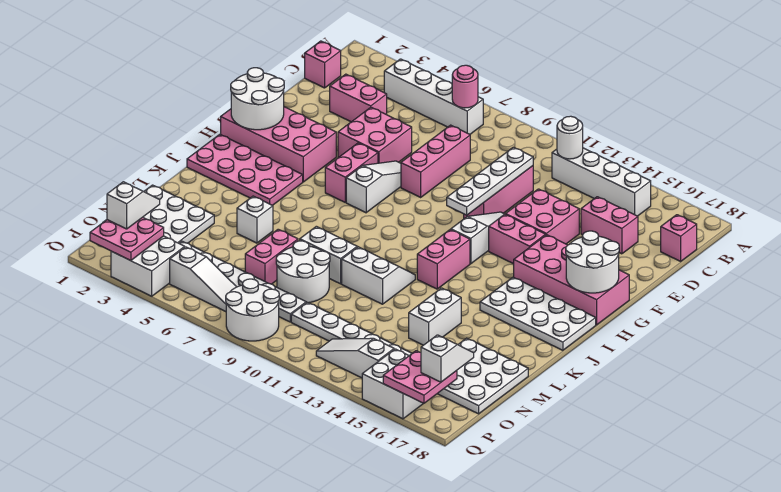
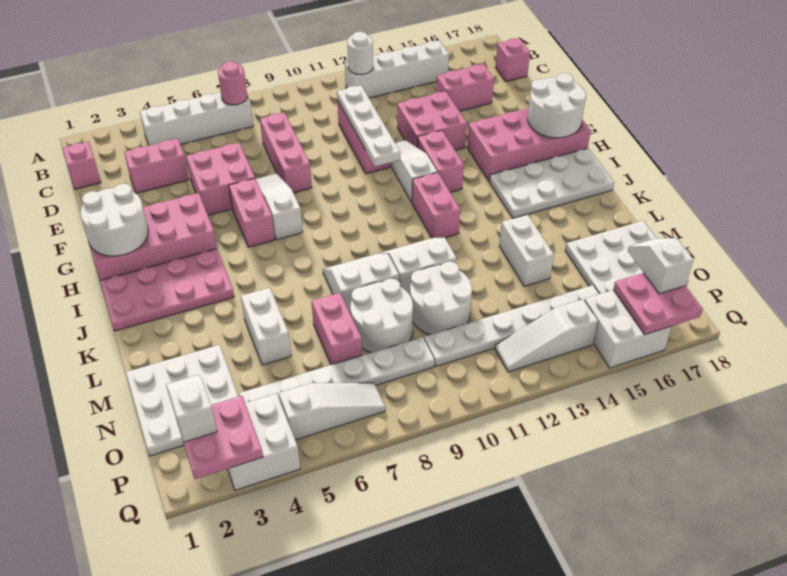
pink 1x2 brick [489,214,546,264] -> pink 1x2 brick turned to [417,130,464,192]
white 1x1 brick [237,196,273,243] -> white 1x2 brick [241,288,291,365]
white 2x2 round brick [226,279,279,341] -> white 2x2 round brick moved to [410,262,472,335]

